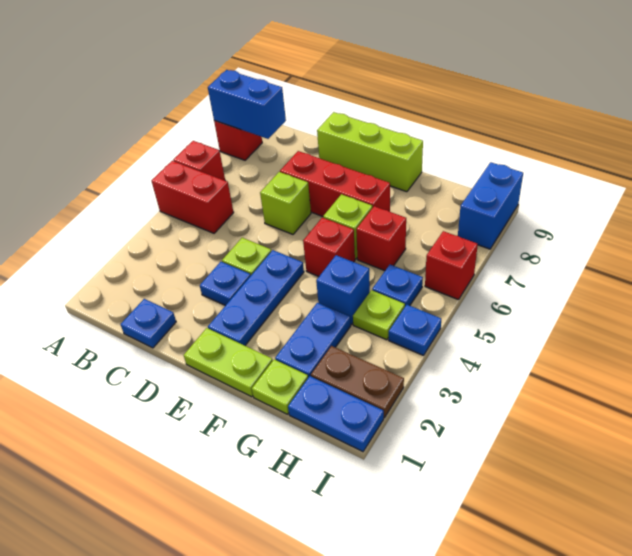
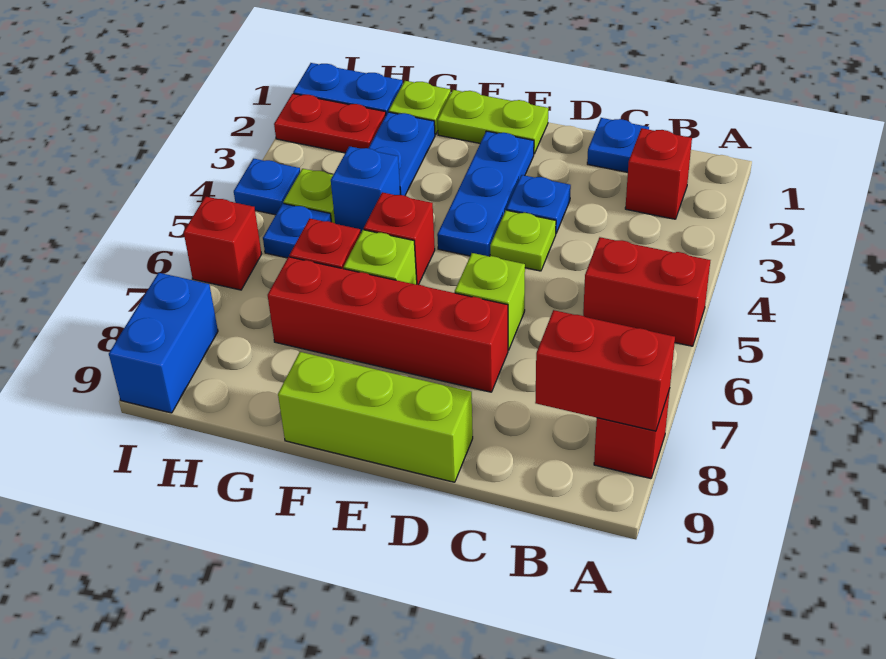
red 1x1 brick [173,141,225,180] -> red 1x1 brick moved to [625,128,692,219]
blue 1x2 brick [208,70,286,139] -> red 1x2 brick [535,310,675,431]
red 1x3 brick [280,151,390,216] -> red 1x4 brick [268,257,508,392]
brown 1x2 plate [311,346,404,418] -> red 1x2 plate [274,94,386,153]

